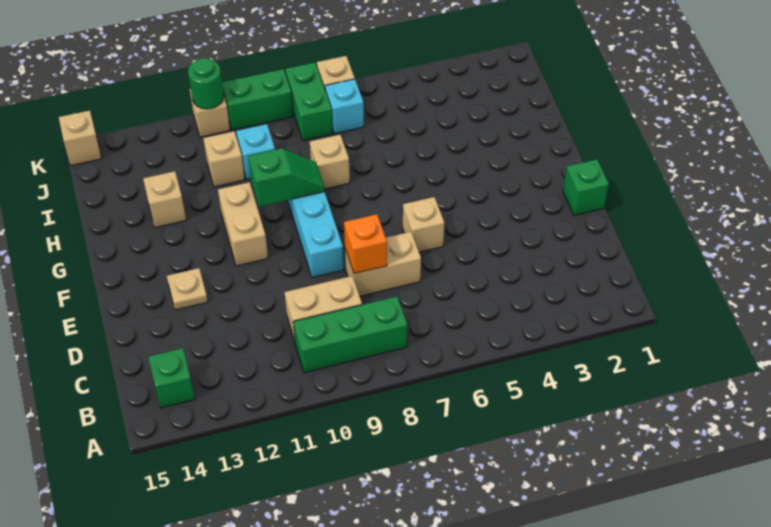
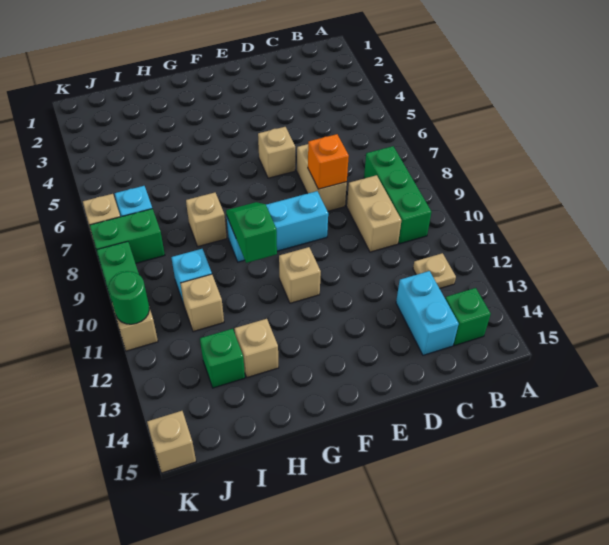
none -> cyan 1x2 brick [396,271,459,355]
green 1x1 brick [563,159,609,215] -> green 1x1 brick moved to [200,329,245,388]
tan 1x1 plate [167,268,208,310] -> tan 1x1 plate moved to [413,253,456,289]
tan 1x2 brick [218,182,268,266] -> tan 1x1 brick [279,247,321,303]

